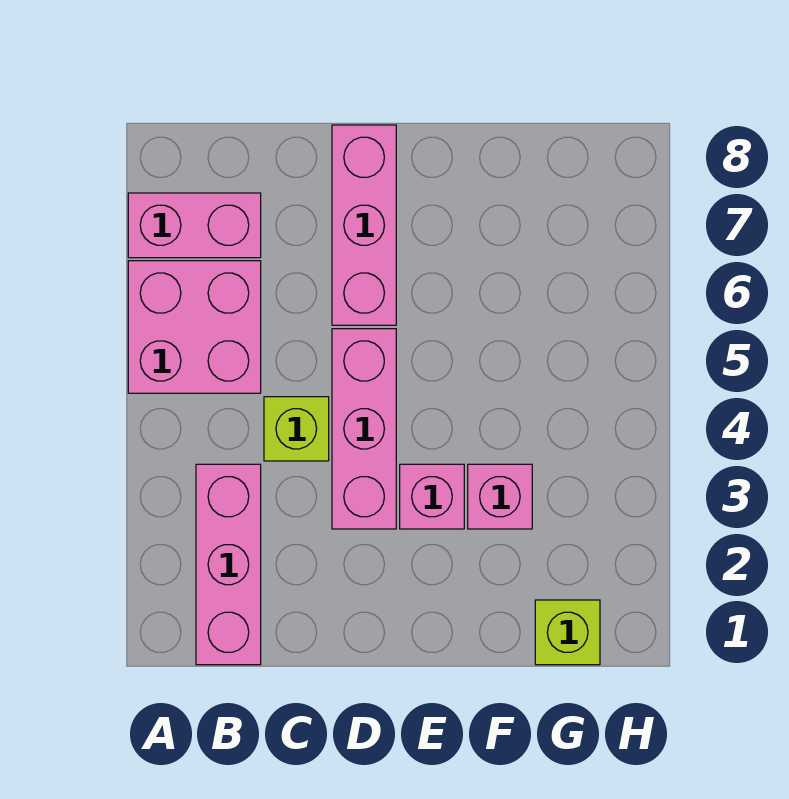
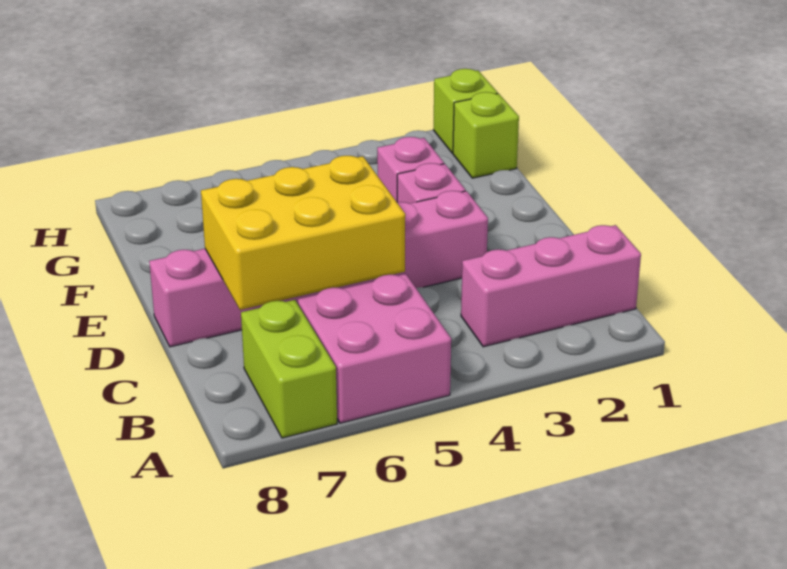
pink 1x2 brick [128,193,261,258] -> lime 1x2 brick [241,300,337,438]
lime 1x1 brick [264,397,329,461] -> lime 1x1 brick moved to [433,69,498,153]
none -> yellow 2x3 brick [201,156,405,310]

